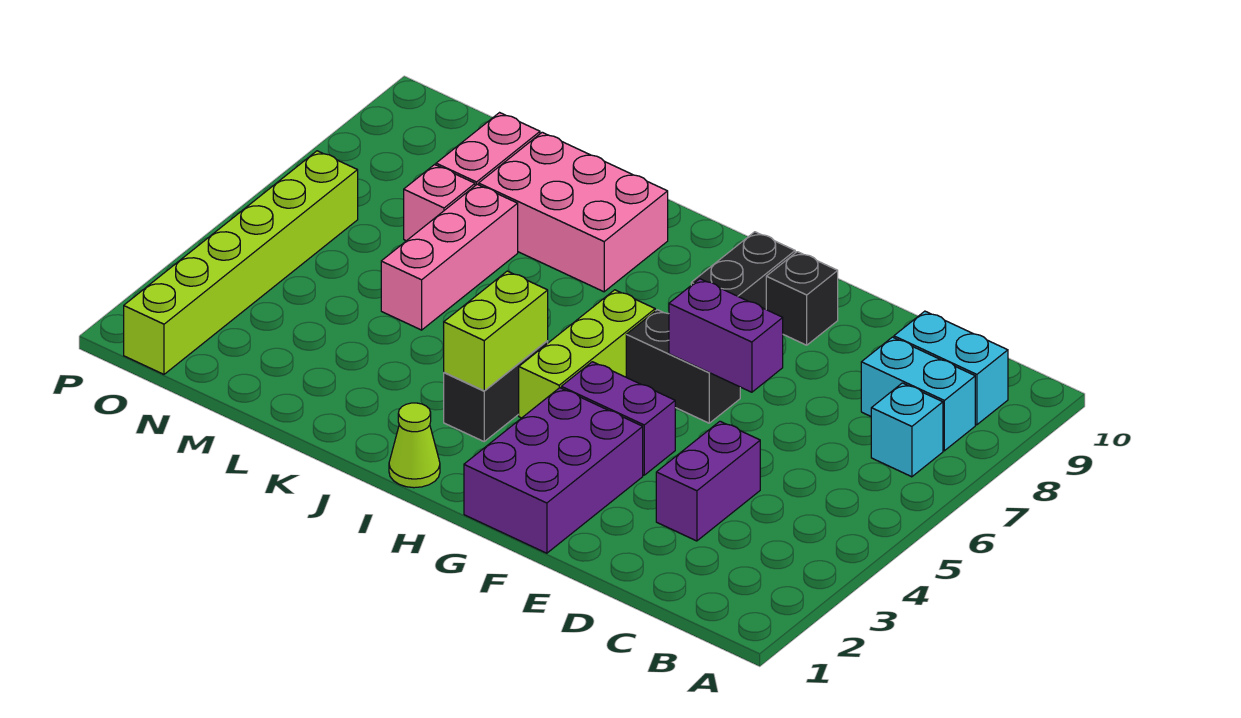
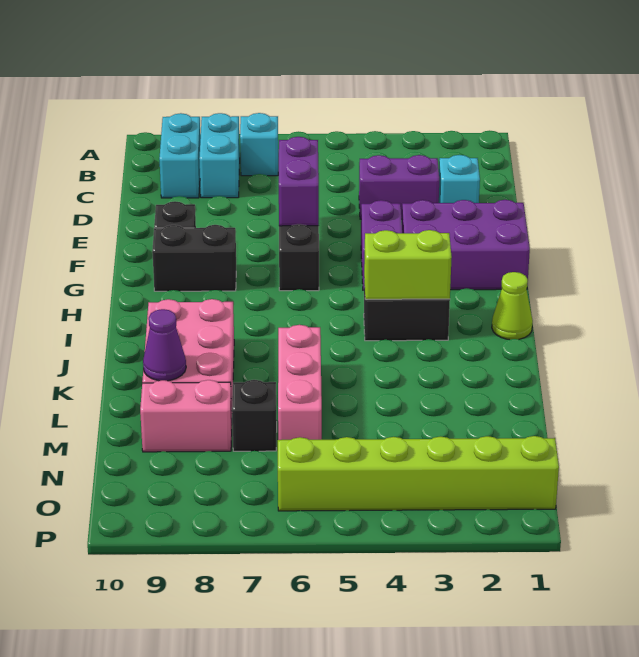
none -> cyan 1x1 brick [439,155,480,203]
lime 1x3 brick [519,290,655,418] -> none
pink 1x3 brick [381,184,518,330] -> pink 1x3 brick turned to [278,325,322,440]
none -> purple 1x1 cone [143,309,186,381]
pink 1x1 brick [404,165,475,241] -> black 1x1 brick [232,380,277,451]

